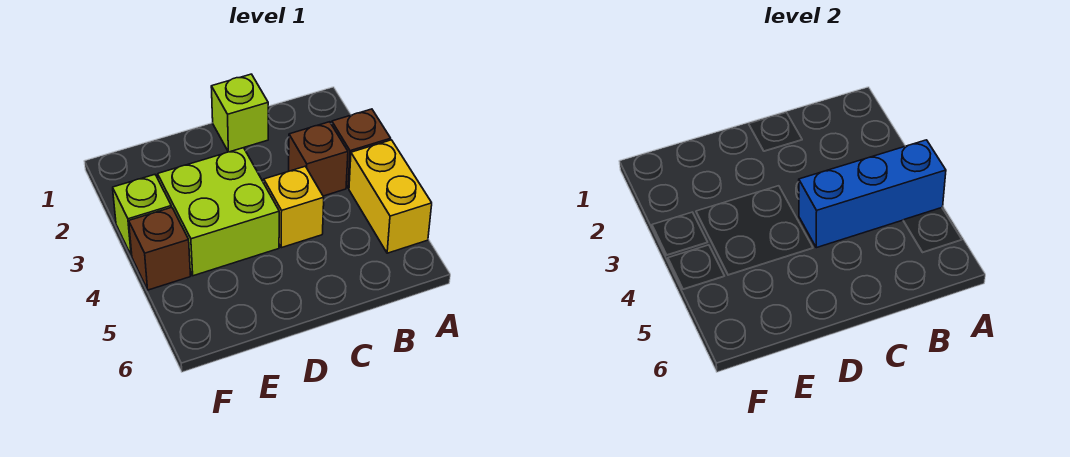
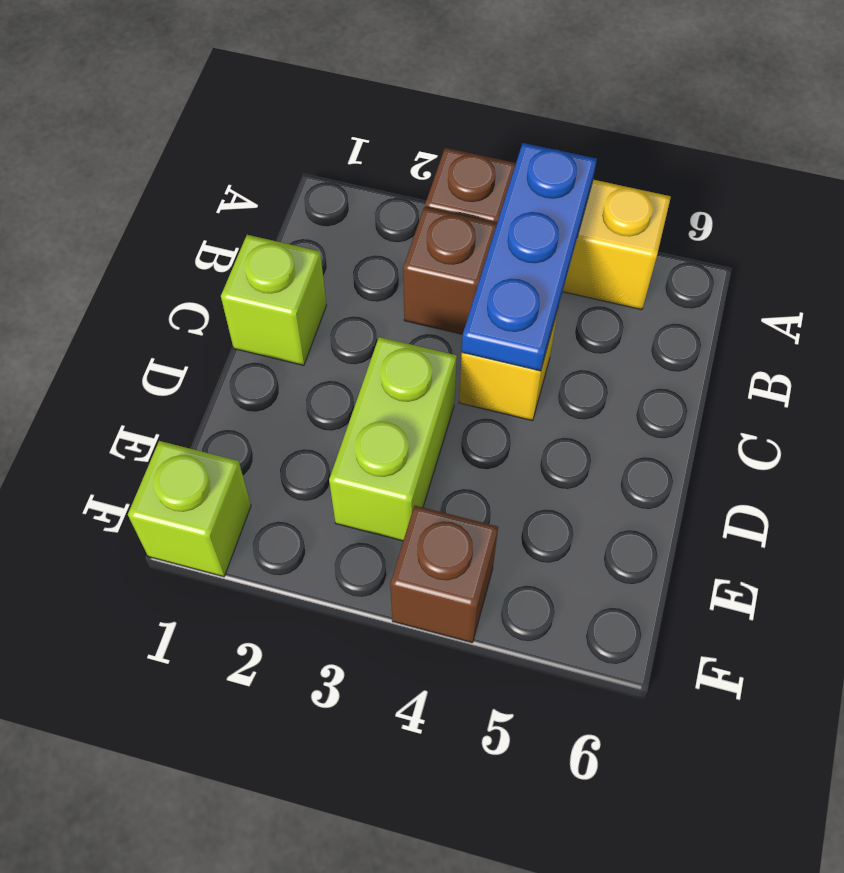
blue 1x3 brick [799,140,946,248] -> blue 1x3 plate [462,143,597,371]
lime 2x2 brick [158,148,279,276] -> lime 1x2 brick [329,337,457,541]
lime 1x1 brick [113,175,171,256] -> lime 1x1 brick moved to [128,441,251,577]

